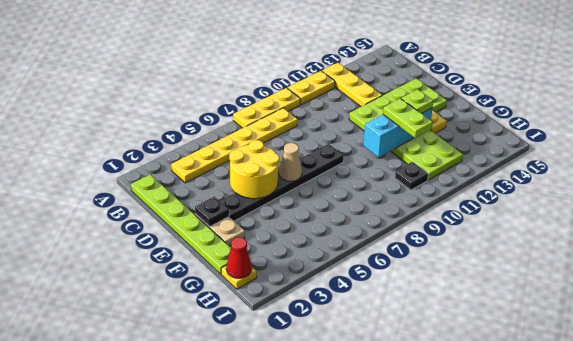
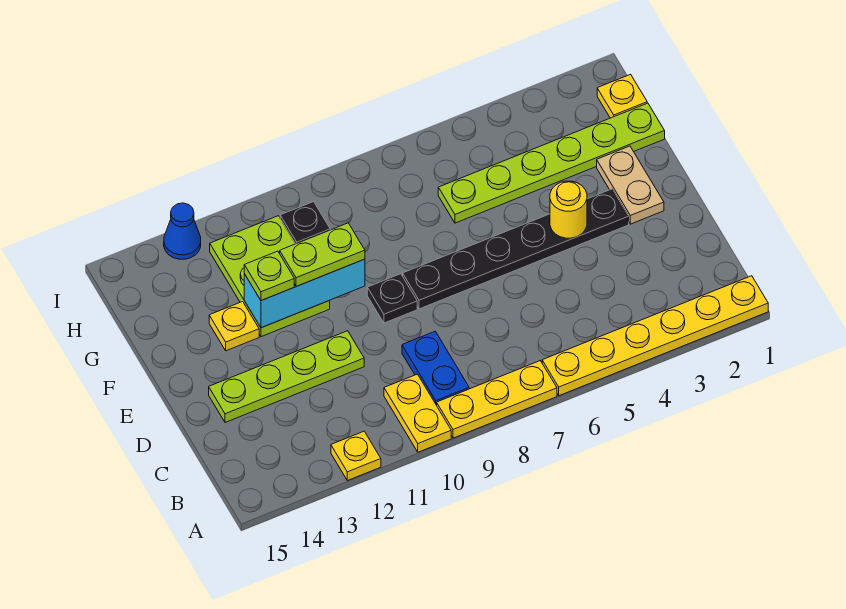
yellow 1x2 plate [288,71,335,105] -> yellow 1x2 plate turned to [384,374,451,452]
yellow 1x3 plate [322,63,382,107] -> yellow 1x1 plate [331,431,381,481]
lime 1x6 plate [131,174,231,274] -> lime 1x6 plate turned to [438,103,665,223]
yellow 1x6 plate [171,108,297,183] -> yellow 1x6 plate moved to [542,276,768,396]
none -> blue 1x2 plate [402,331,469,405]
yellow 2x2 round brick [229,140,279,199] -> yellow 1x1 round brick [550,181,587,238]
lime 2x4 plate [349,78,447,131] -> lime 1x4 plate [209,331,364,423]
black 1x1 plate [195,196,229,227] -> black 1x1 plate moved to [367,274,417,323]
tan 1x1 cone [279,143,302,181] -> none
lime 1x2 plate [383,98,433,138] -> lime 1x2 plate turned to [280,223,365,287]
red 1x1 cone [226,237,252,278] -> none
none -> blue 1x1 cone [164,203,201,259]

